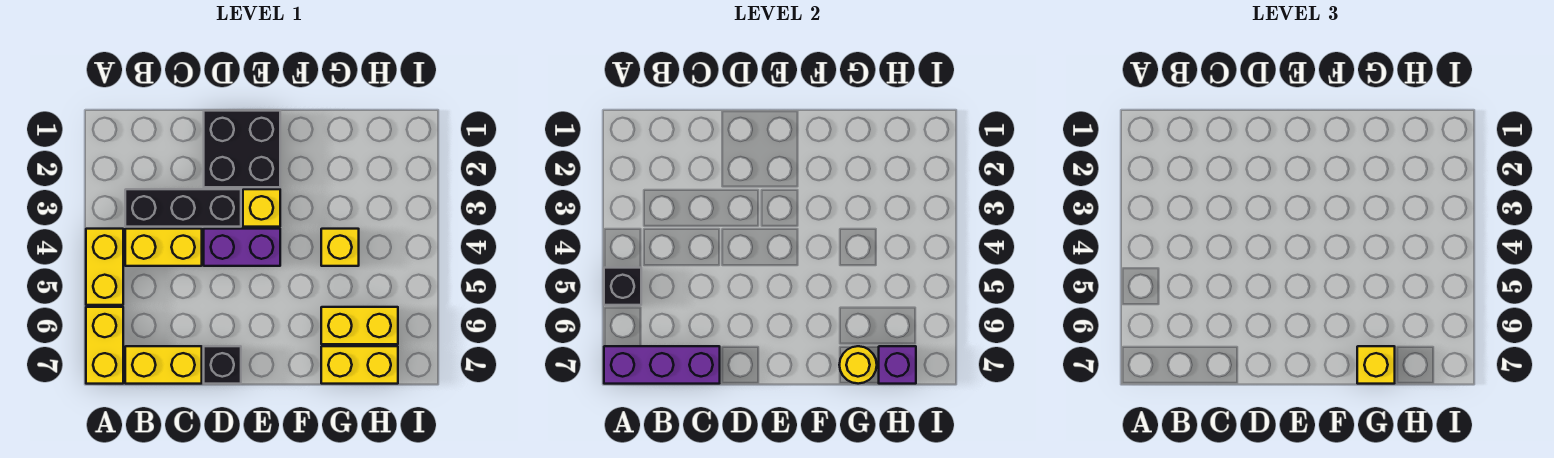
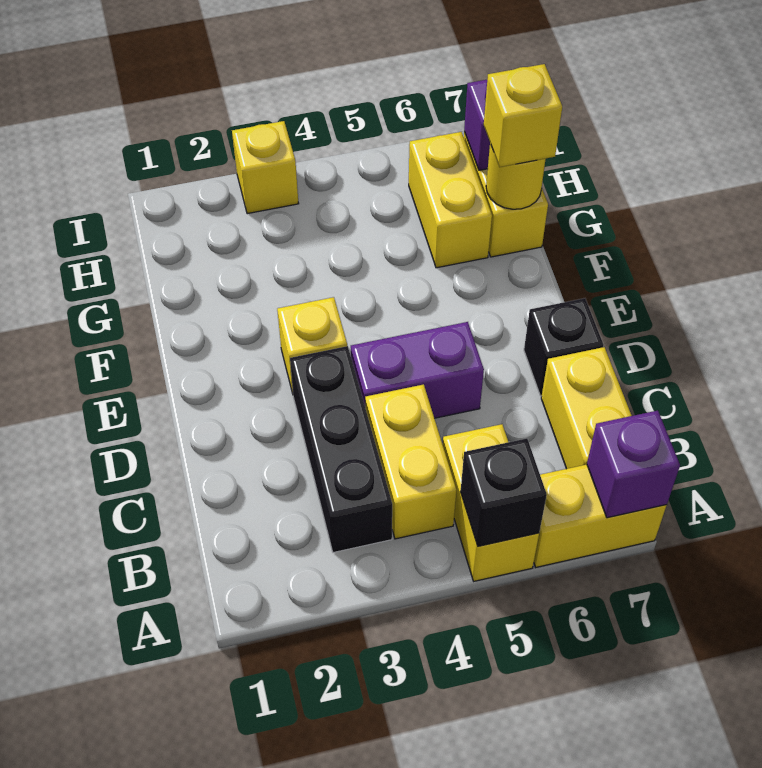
yellow 1x2 brick [86,229,123,305] -> yellow 1x2 brick turned to [443,424,539,581]
purple 1x3 brick [604,346,720,384] -> purple 1x1 brick [587,410,680,518]
black 2x2 brick [204,111,280,187] -> none
purple 1x2 brick [204,229,280,266] -> purple 1x2 brick turned to [351,322,484,418]
yellow 1x1 brick [321,229,359,266] -> yellow 1x1 brick moved to [232,121,299,214]

